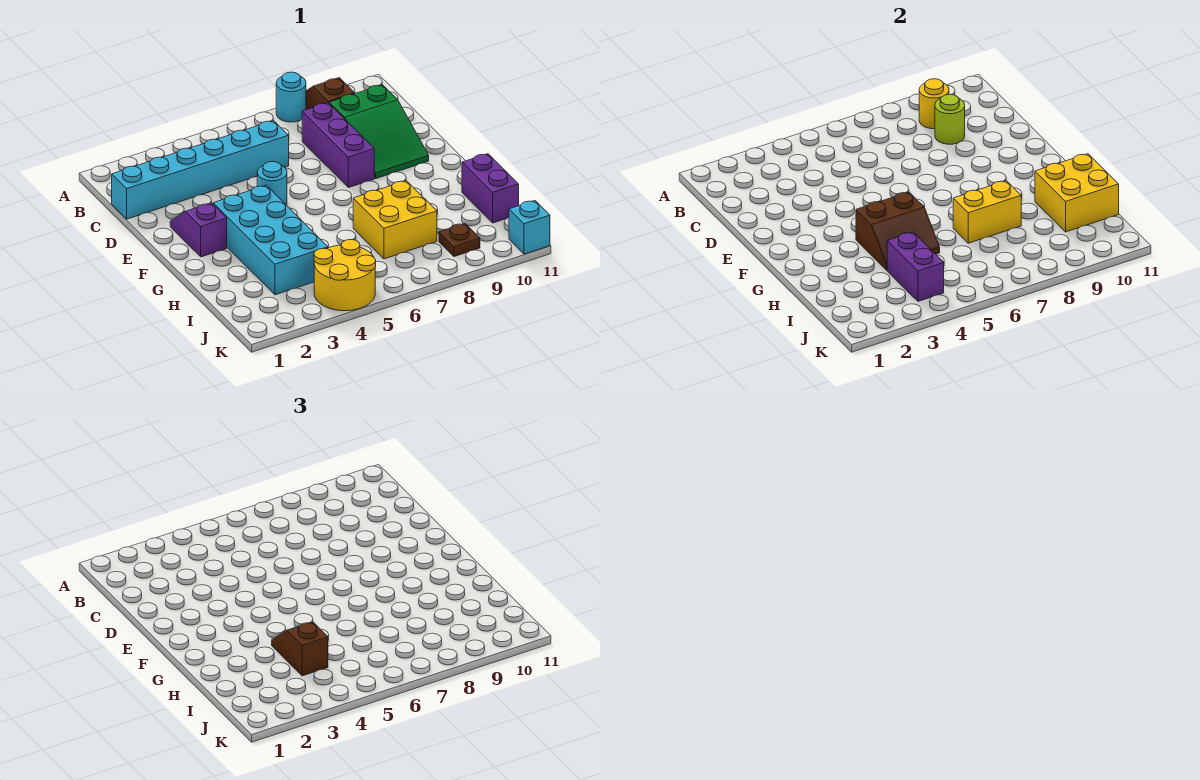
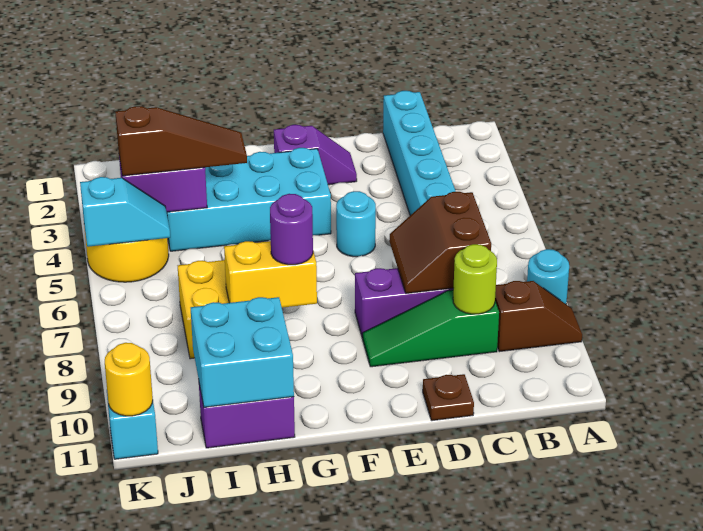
yellow 1x1 round brick [919,79,949,129] -> yellow 1x1 round brick moved to [105,343,153,416]
green 2x3 slope [329,85,429,178] -> green 1x3 slope [363,290,499,367]
brown 2x2 slope [856,192,940,270] -> brown 2x2 slope moved to [389,192,491,293]
none -> purple 1x1 round brick [270,194,313,265]
brown 1x2 slope [272,622,328,676] -> brown 1x3 slope [115,106,247,176]
yellow 1x2 brick [953,181,1021,243] -> yellow 1x2 brick turned to [224,241,317,308]
yellow 2x2 brick [1035,154,1119,232] -> cyan 2x2 brick [191,297,294,407]
none -> cyan 1x2 slope [80,177,170,247]
brown 1x1 plate [439,223,480,256] -> brown 1x1 plate moved to [423,374,474,421]

